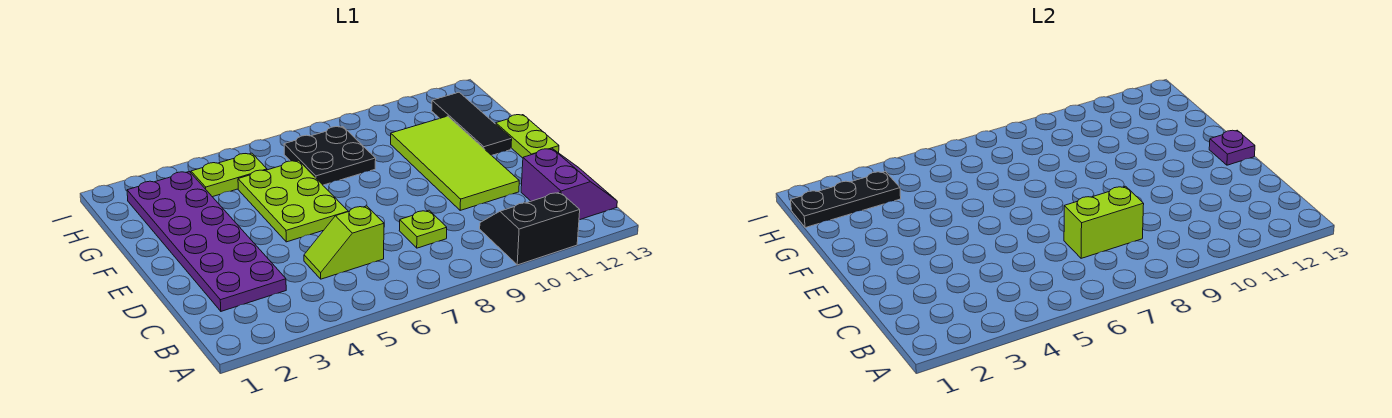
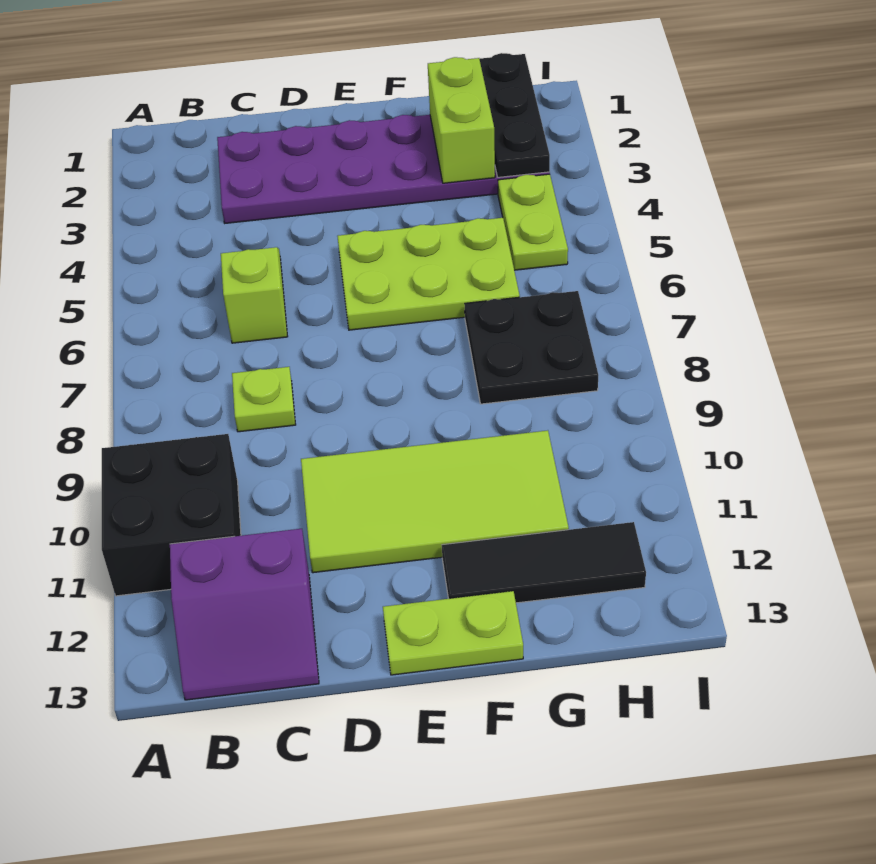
black 2x2 slope [480,192,580,265] -> black 2x2 brick [102,434,241,596]
lime 1x2 brick [1064,186,1144,258] -> lime 1x2 brick moved to [428,57,495,183]
purple 1x1 plate [1209,130,1255,165] -> none

